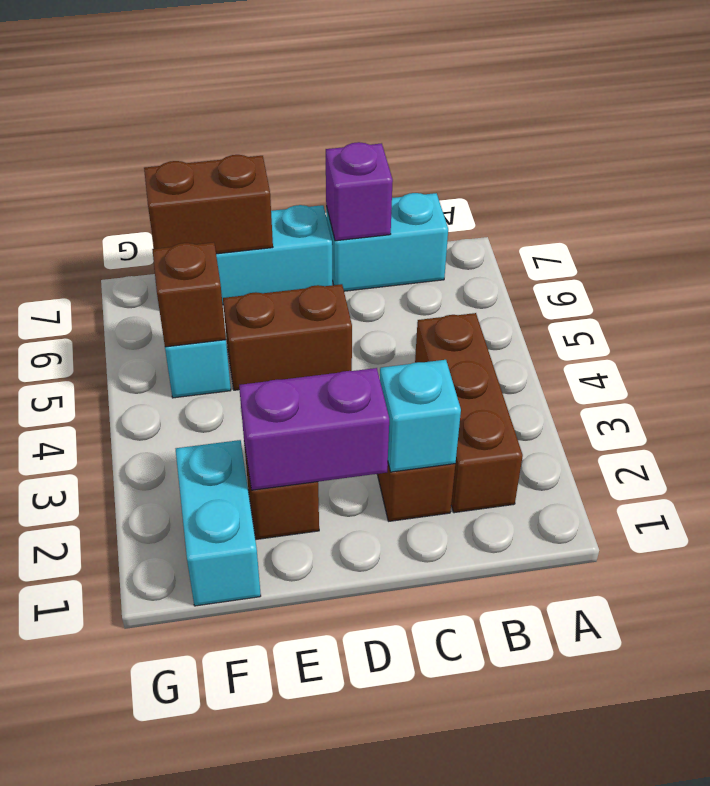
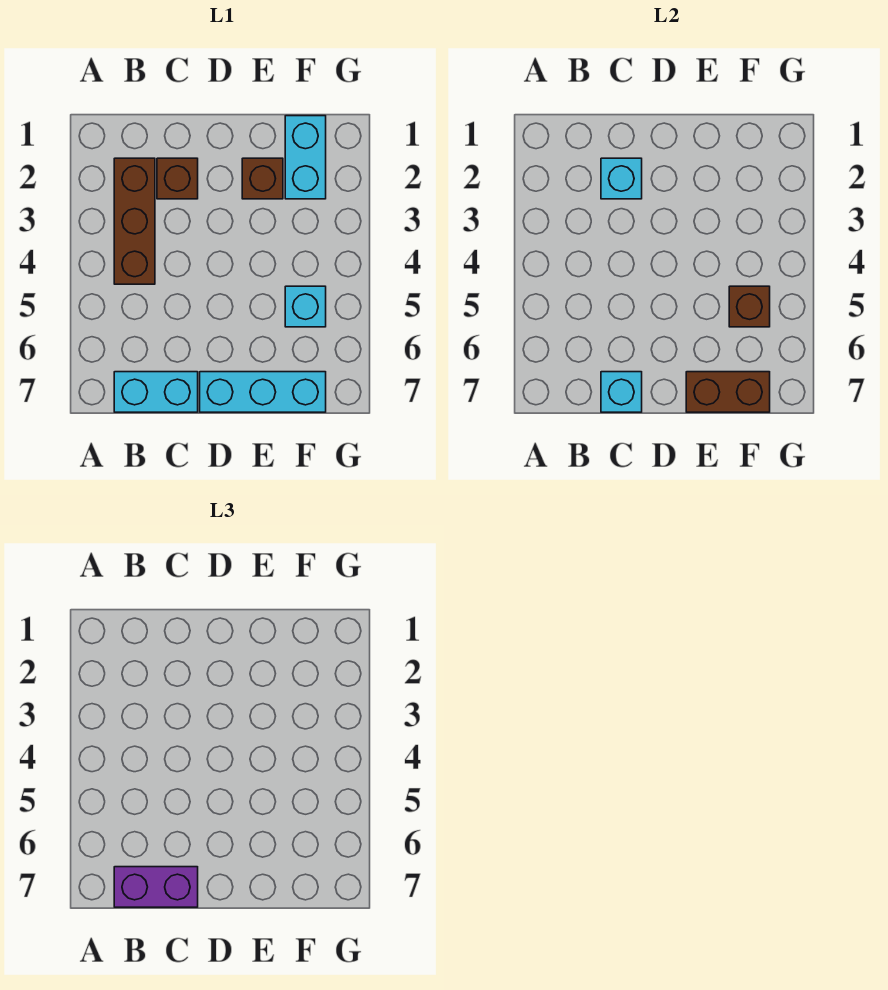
purple 1x1 brick [326,142,393,241] -> cyan 1x1 brick [601,372,642,412]
purple 1x2 brick [239,368,389,490] -> purple 1x2 brick moved to [114,867,198,907]
brown 1x2 brick [223,284,352,390] -> none

